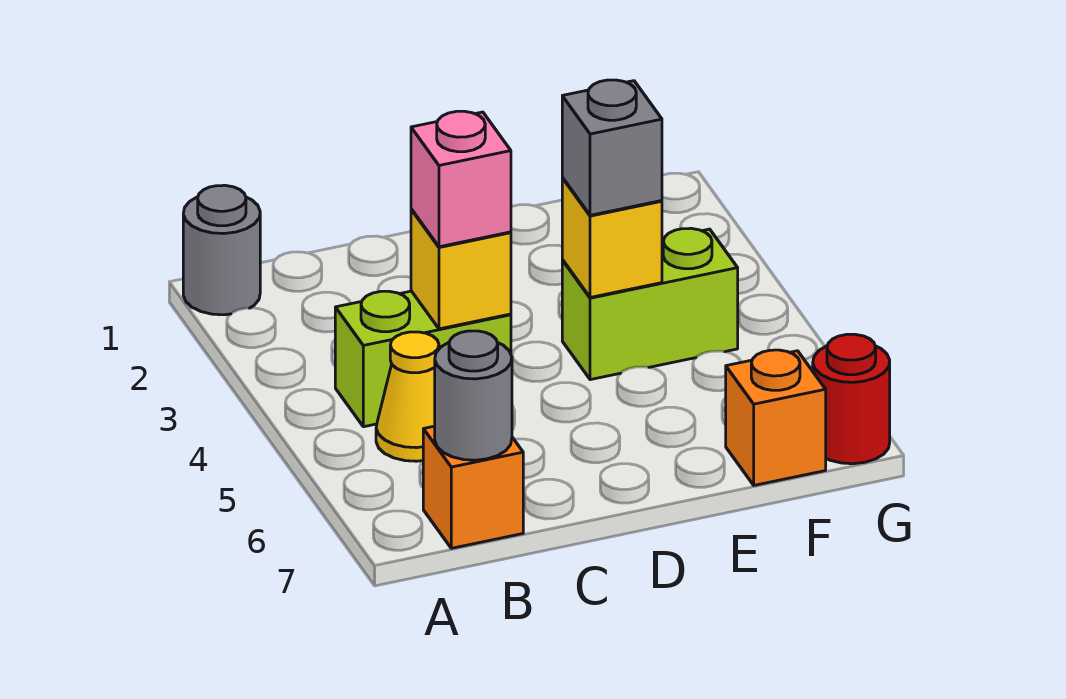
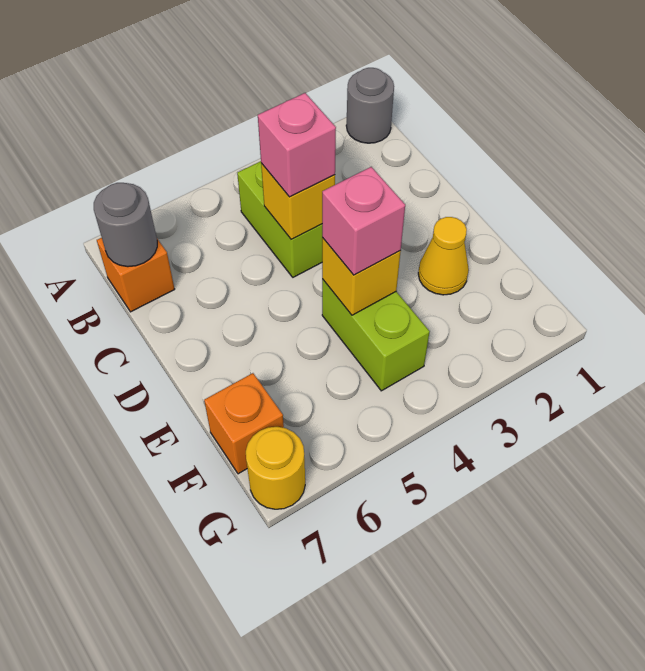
yellow 1x1 cone [376,332,439,461] -> yellow 1x1 cone moved to [418,217,469,295]
grey 1x1 brick [562,80,662,215] -> pink 1x1 brick [322,167,405,275]
red 1x1 round brick [813,334,890,464] -> yellow 1x1 round brick [246,427,305,509]

